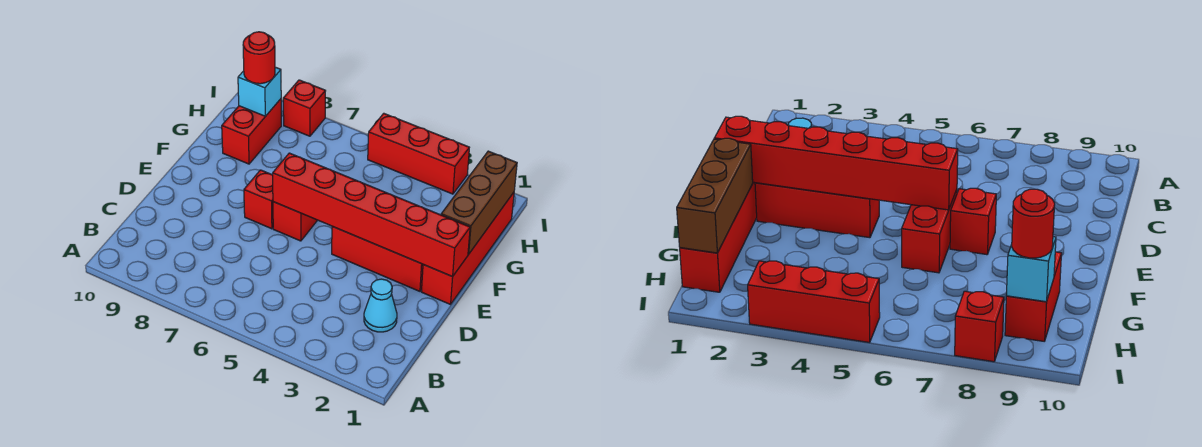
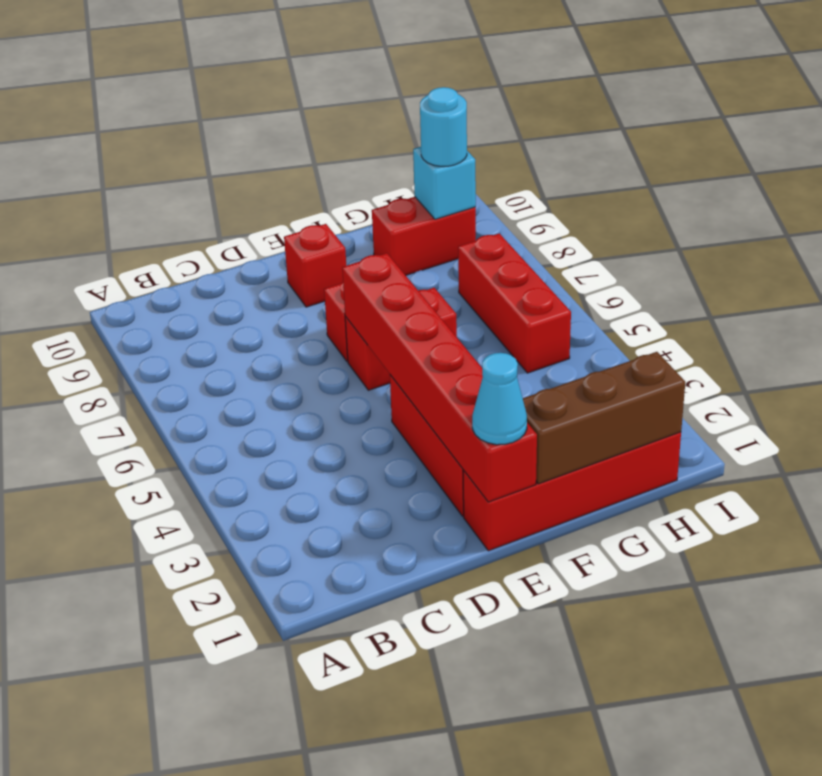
cyan 1x1 cone [364,279,397,332] -> cyan 1x1 cone moved to [472,353,527,445]
red 1x1 round brick [243,32,275,84] -> cyan 1x1 round brick [420,87,467,166]
red 1x3 brick [368,113,469,194] -> red 1x3 brick moved to [458,233,571,373]
red 1x1 brick [283,80,325,136] -> red 1x1 brick moved to [284,224,346,307]

